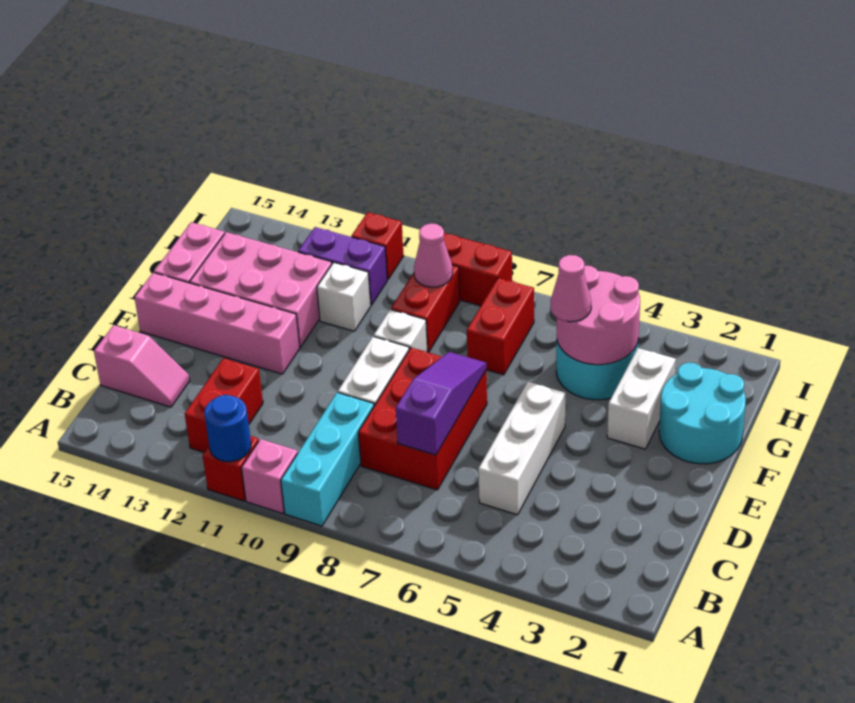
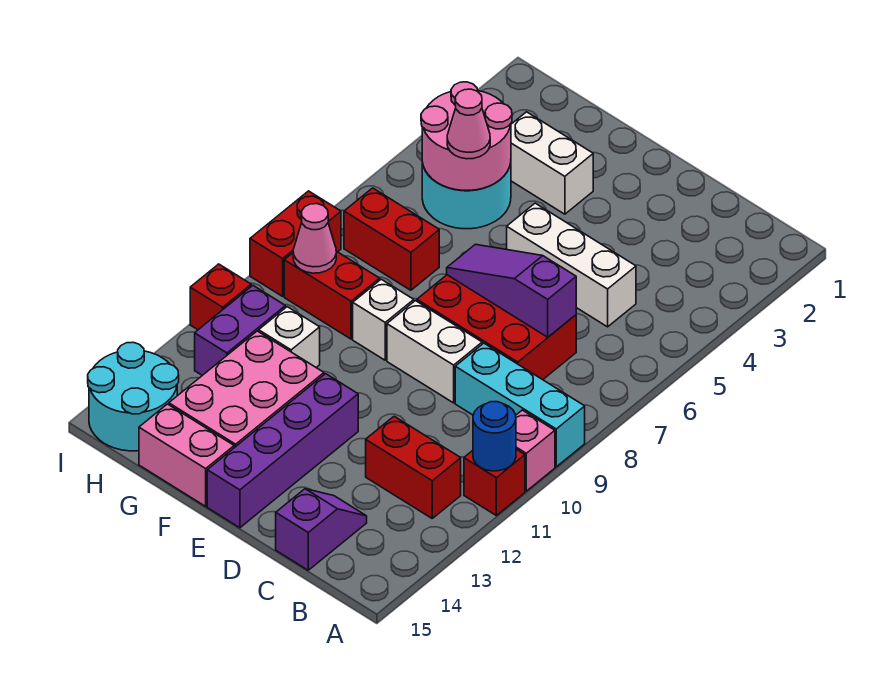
pink 1x2 slope [94,325,190,407] -> purple 1x2 slope [276,489,367,570]
pink 1x4 brick [134,273,300,374] -> purple 1x4 brick [207,374,358,528]
cyan 2x2 round brick [659,363,746,464] -> cyan 2x2 round brick moved to [88,342,179,451]

